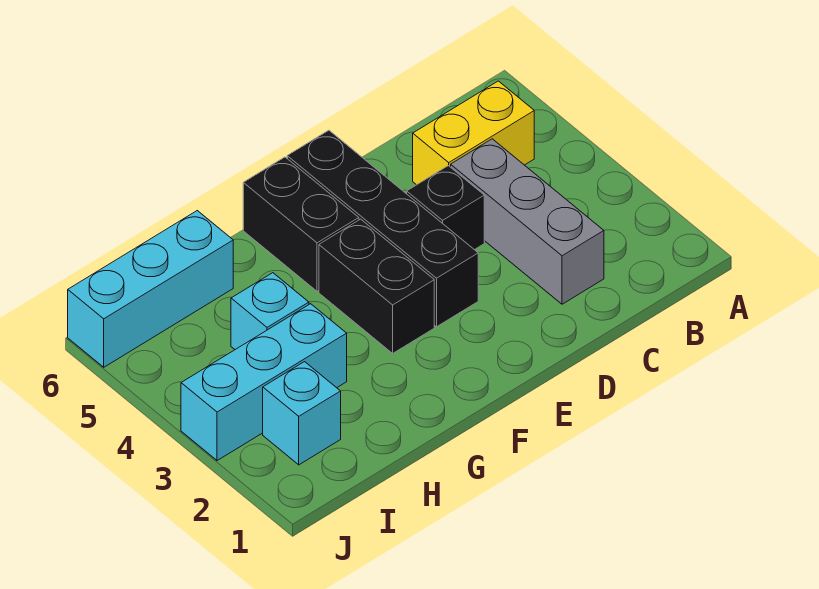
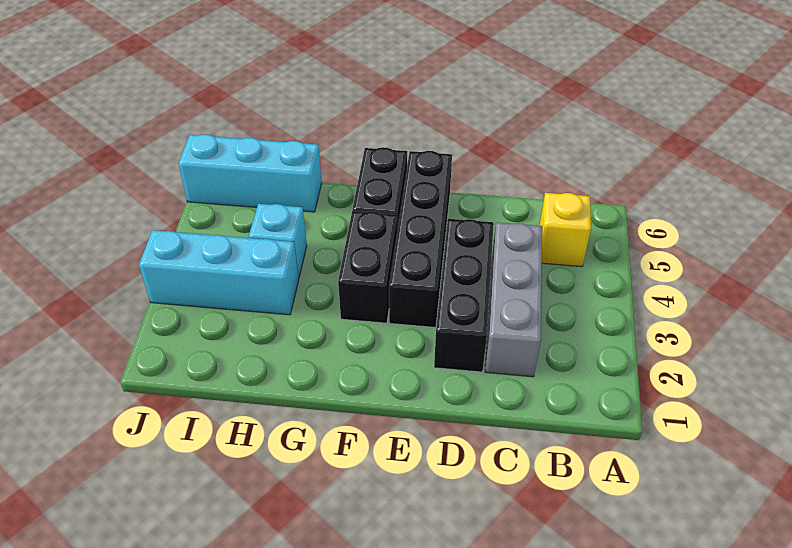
yellow 1x2 brick [413,81,534,185] -> yellow 1x1 brick [540,193,591,267]
black 1x1 brick [407,166,484,250] -> black 1x3 brick [434,219,494,372]
cyan 1x1 brick [263,362,341,465] -> none

